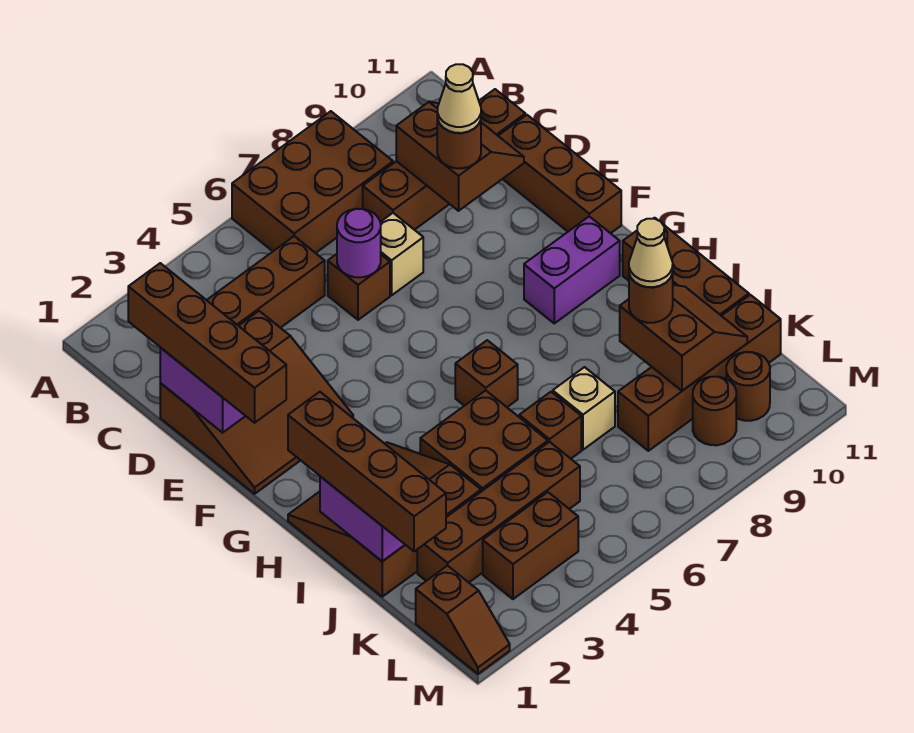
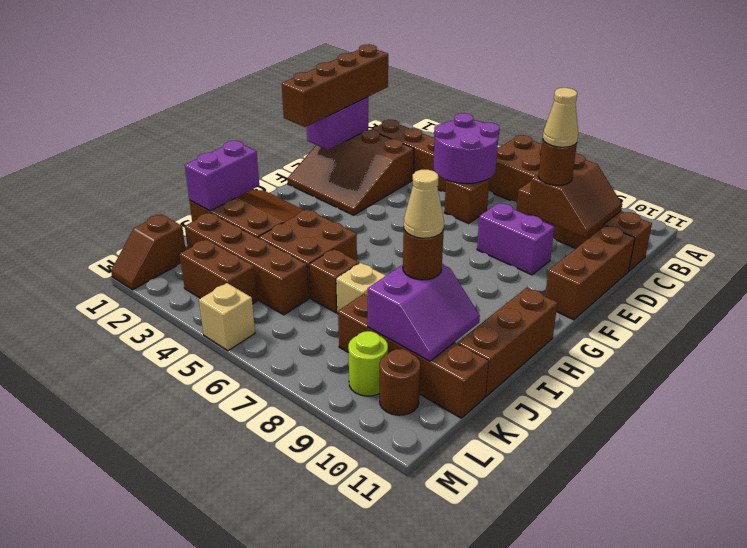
purple 1x1 round brick [337,209,381,277] -> purple 2x2 round brick [433,113,500,183]
tan 1x1 brick [380,213,423,295] -> tan 1x1 brick moved to [199,283,255,351]
purple 1x2 brick [524,216,620,323] -> purple 1x2 brick moved to [477,203,555,275]
brown 1x4 brick [288,392,446,551] -> none
brown 1x1 brick [455,340,518,407] -> none
brown 2x2 slope [620,285,747,391] -> purple 2x2 slope [368,265,480,361]
brown 1x1 round brick [693,377,736,445] -> lime 1x1 round brick [348,331,388,396]

